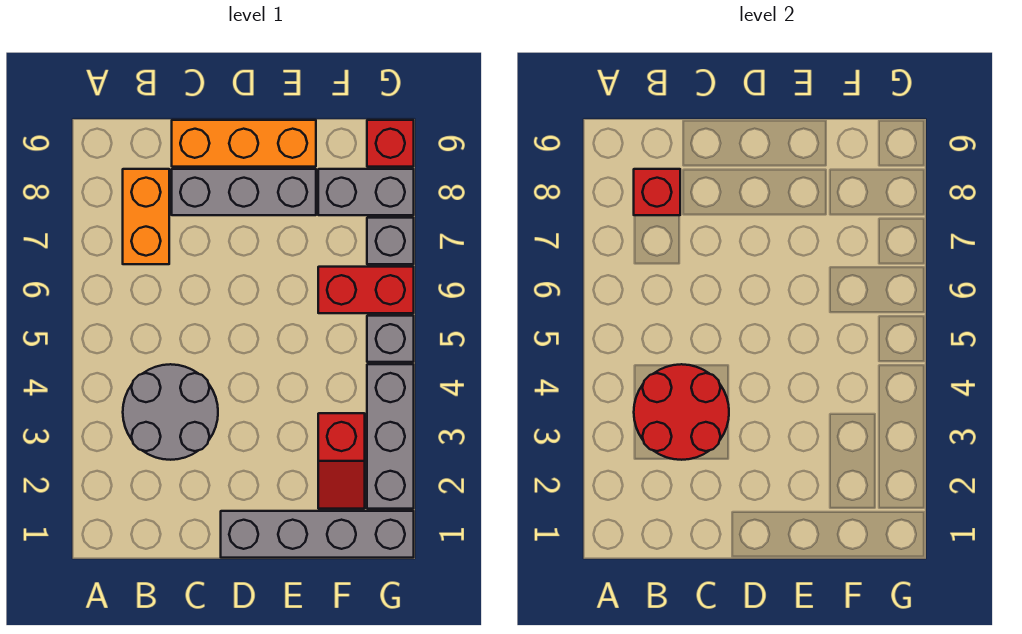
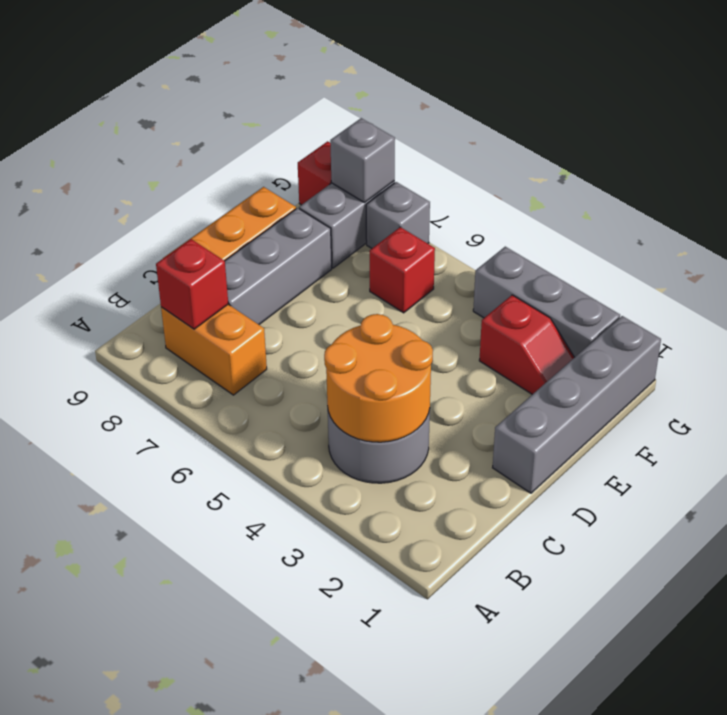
red 2x2 round brick [634,364,729,460] -> orange 2x2 round brick [324,314,433,442]
red 1x2 brick [318,267,414,313] -> red 1x1 brick [370,227,435,313]
grey 1x1 brick [367,316,414,362] -> grey 1x1 brick moved to [330,118,395,203]

